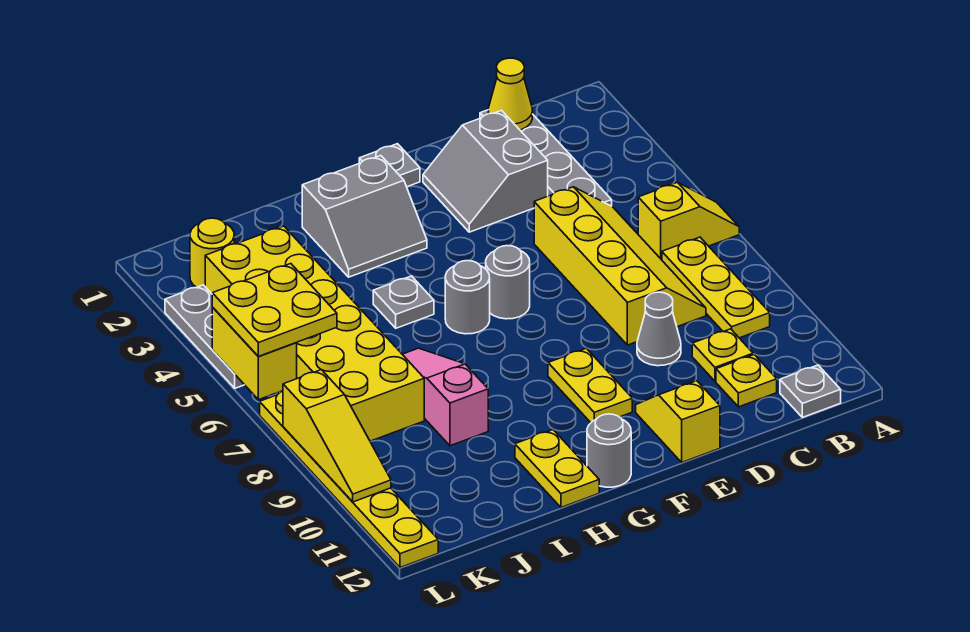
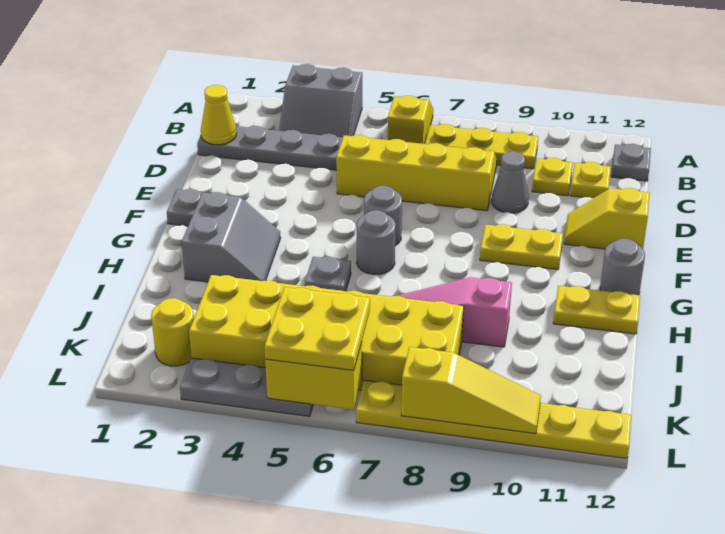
grey 2x2 slope [423,111,548,232] -> grey 2x2 slope moved to [279,64,362,138]

